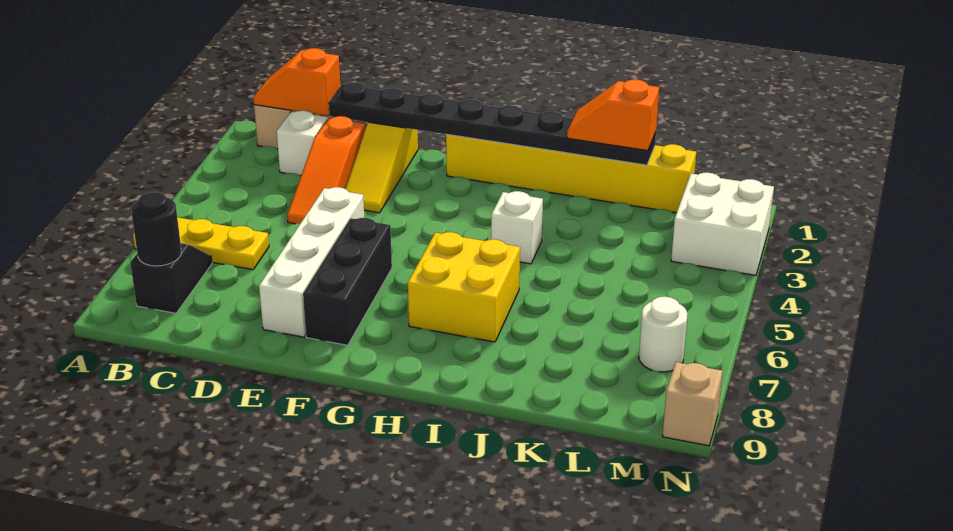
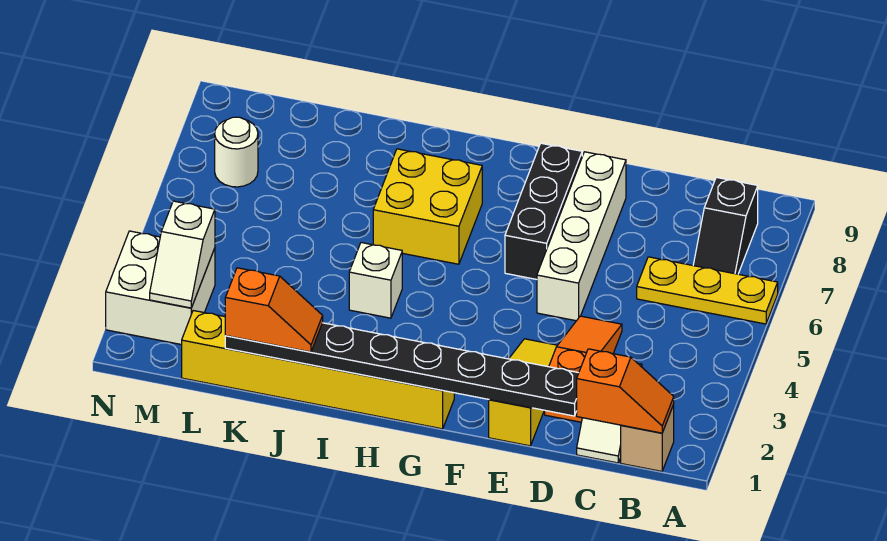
black 1x1 round brick [131,192,182,266] -> none
none -> white 1x2 slope [150,201,215,308]
tan 1x1 brick [662,362,723,446] -> none

